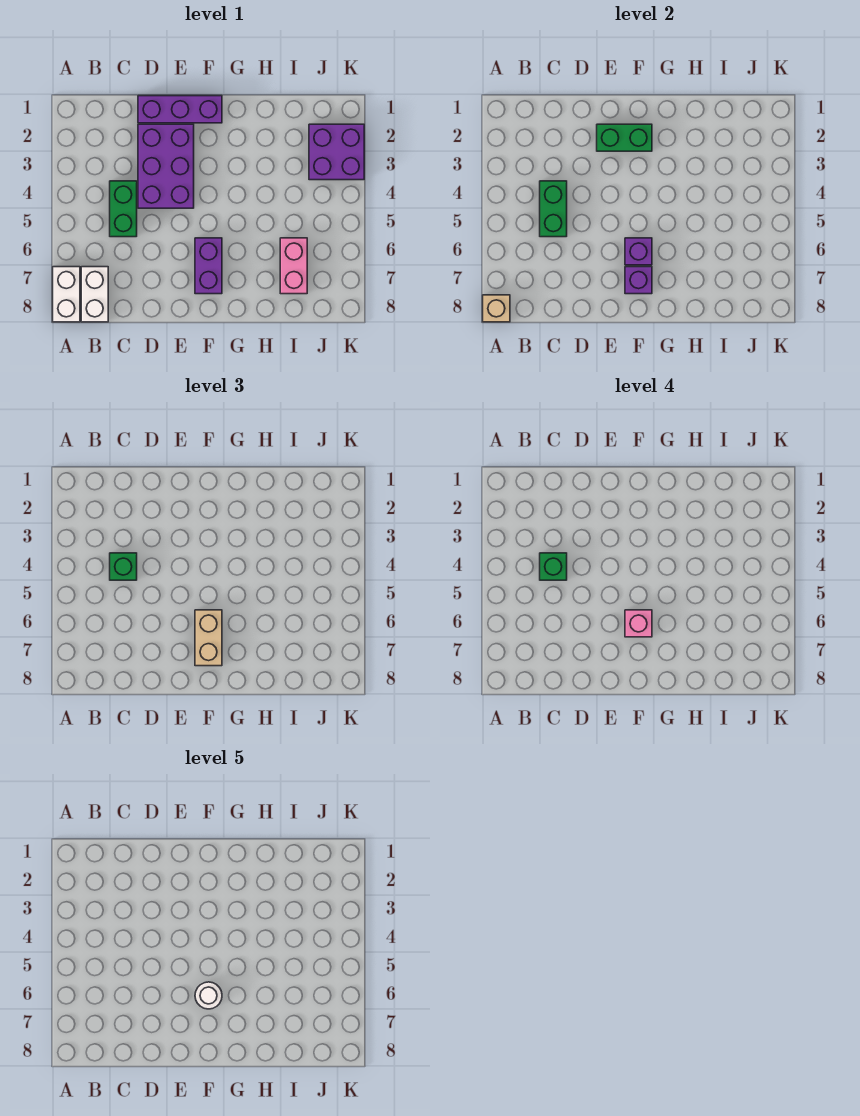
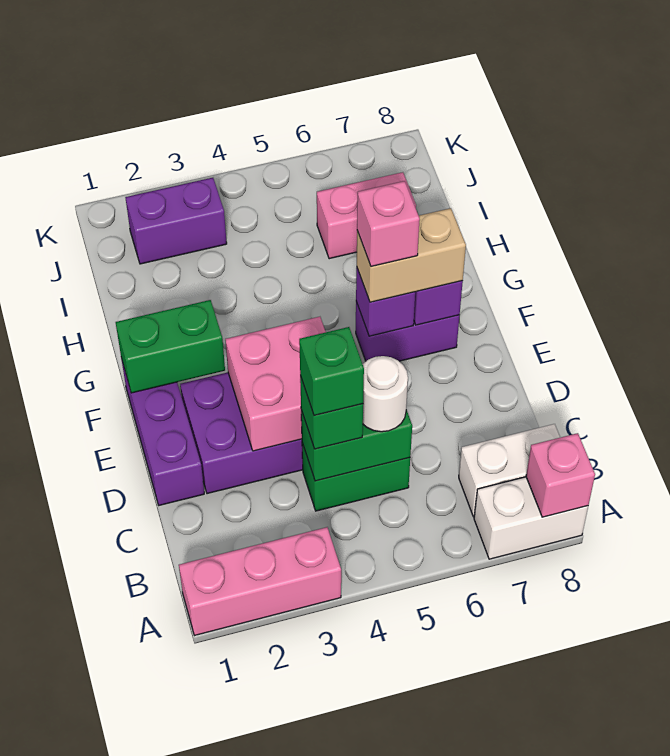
none -> pink 1x3 brick [179,527,341,635]
tan 1x1 brick [483,295,510,322] -> pink 1x1 brick [526,433,595,517]
none -> pink 2x2 brick [225,317,326,451]
green 1x2 brick [597,124,652,151] -> green 1x2 brick turned to [116,300,225,393]
white 1x1 round brick [195,982,222,1009] -> white 1x1 round brick moved to [363,356,408,432]
purple 2x2 brick [309,124,364,180] -> purple 1x2 brick [125,178,227,264]

